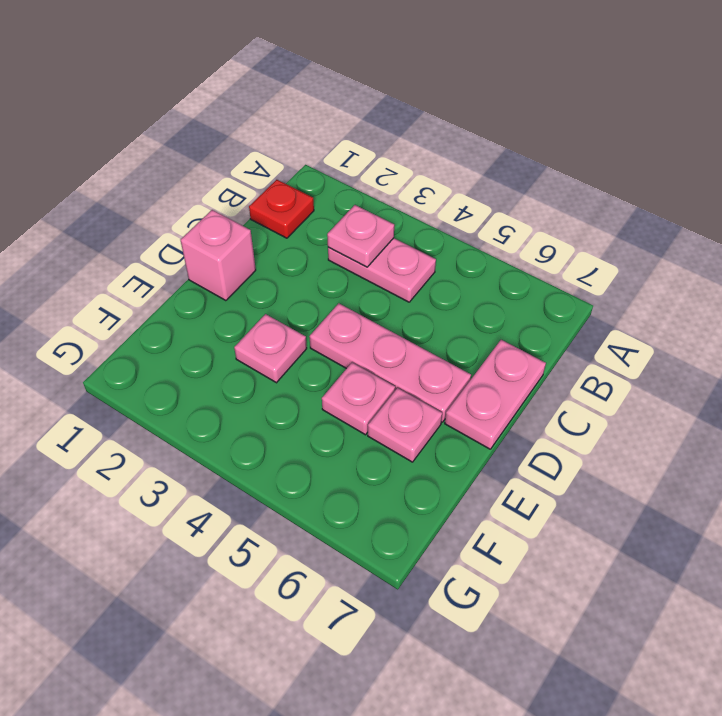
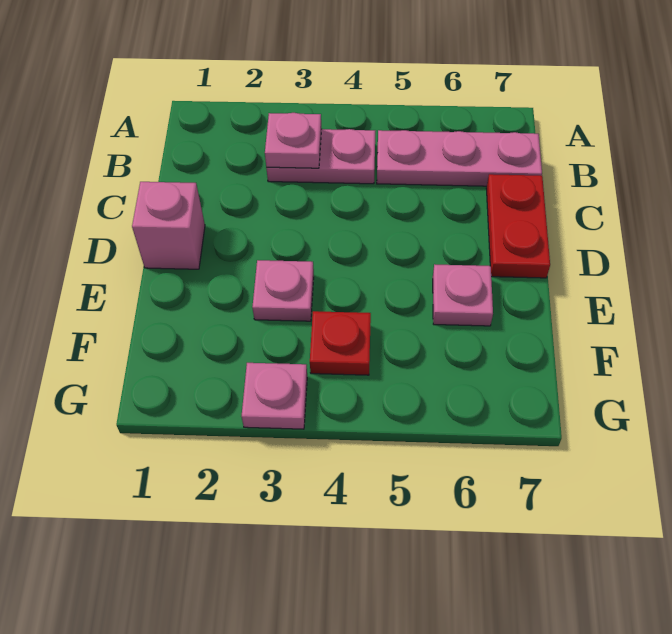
red 1x1 plate [249,180,314,238] -> red 1x1 plate moved to [310,311,371,375]
pink 1x2 plate [445,340,546,449] -> red 1x2 plate [486,174,550,278]
pink 1x3 plate [309,303,471,422] -> pink 1x3 plate moved to [377,130,542,186]
pink 1x1 plate [322,363,395,435] -> pink 1x1 plate moved to [242,363,307,429]

